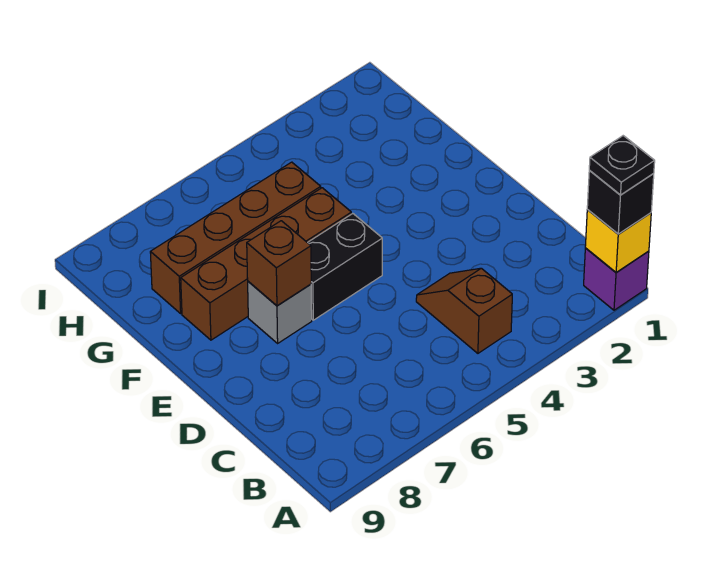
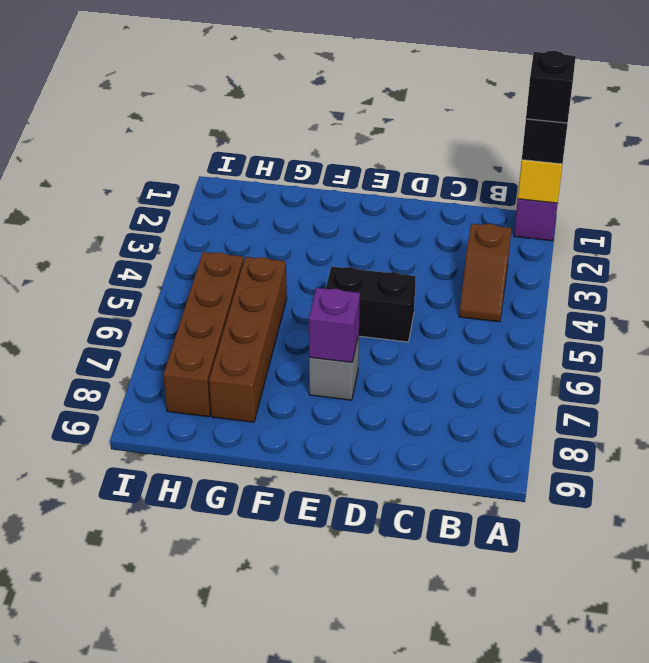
black 1x1 plate [589,136,655,195] -> black 1x1 brick [526,51,576,123]
brown 1x2 slope [416,268,512,353] -> brown 1x2 slope turned to [459,224,512,322]
black 1x2 brick [308,214,382,320] -> black 1x2 brick turned to [326,266,416,342]
brown 1x1 brick [247,221,311,306] -> purple 1x1 brick [309,288,360,362]
brown 1x4 brick [181,188,351,340] -> brown 1x4 brick moved to [163,252,243,417]

